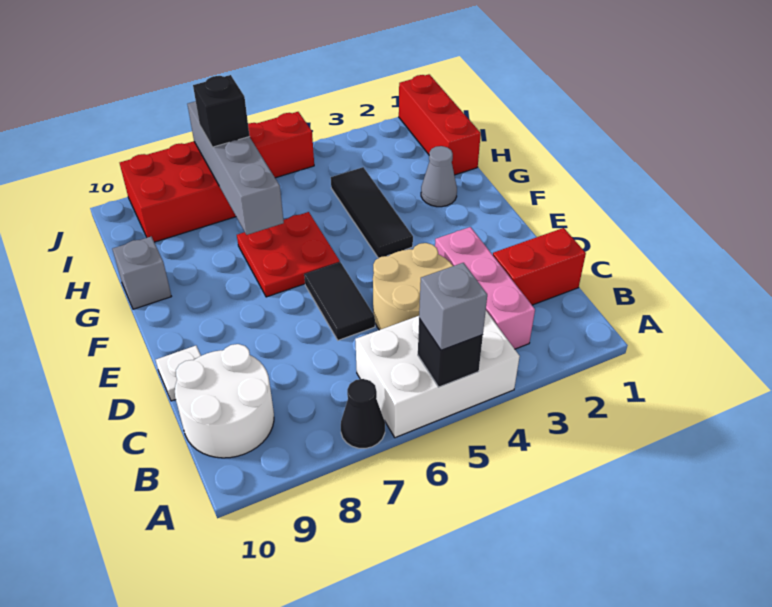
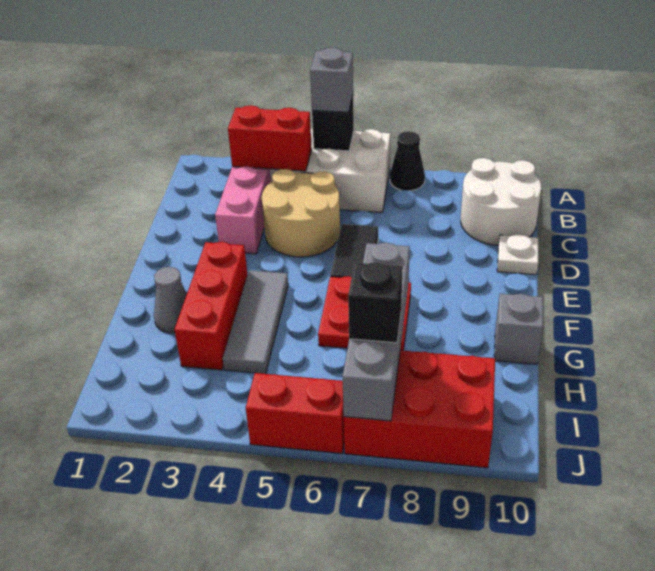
red 1x2 brick [493,228,586,305] -> red 1x2 brick moved to [228,105,312,171]
black 1x3 tile [331,167,413,258] -> grey 1x3 tile [223,270,288,374]
red 1x3 brick [399,74,481,175] -> red 1x3 brick moved to [175,242,248,370]

